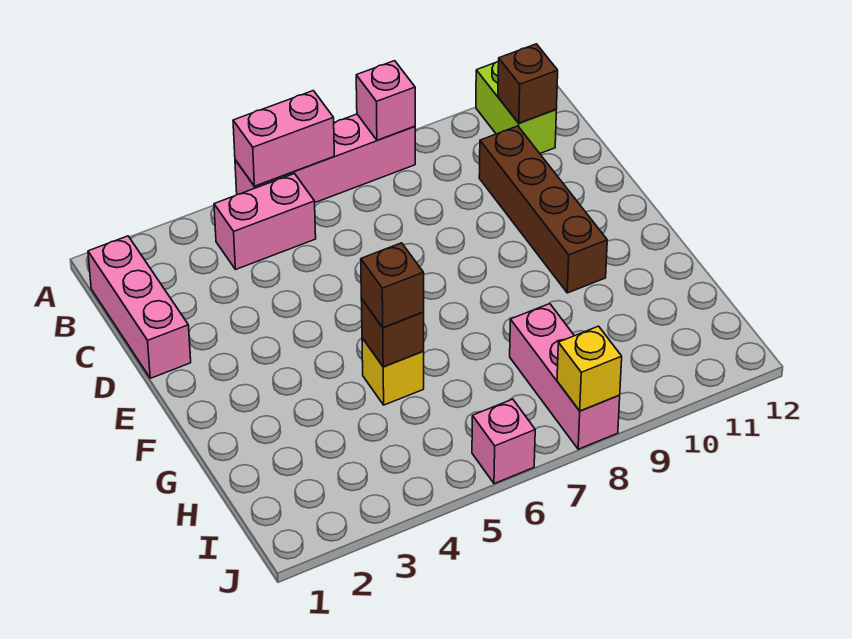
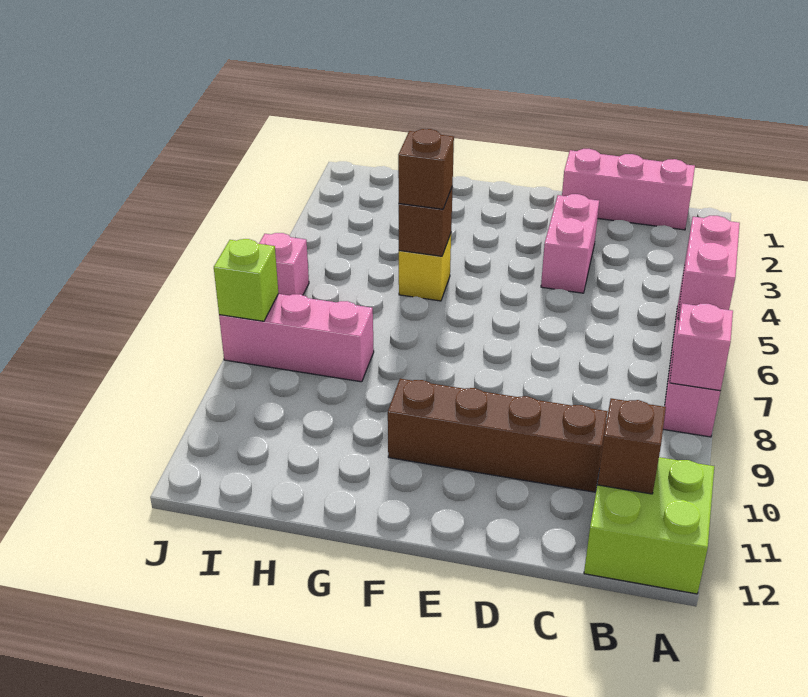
lime 1x2 brick [476,61,556,153] -> lime 2x2 brick [584,457,714,594]
pink 1x2 brick [214,174,316,270] -> pink 1x2 brick moved to [541,194,599,293]
yellow 1x1 brick [557,326,622,411] -> lime 1x1 brick [214,239,278,321]

